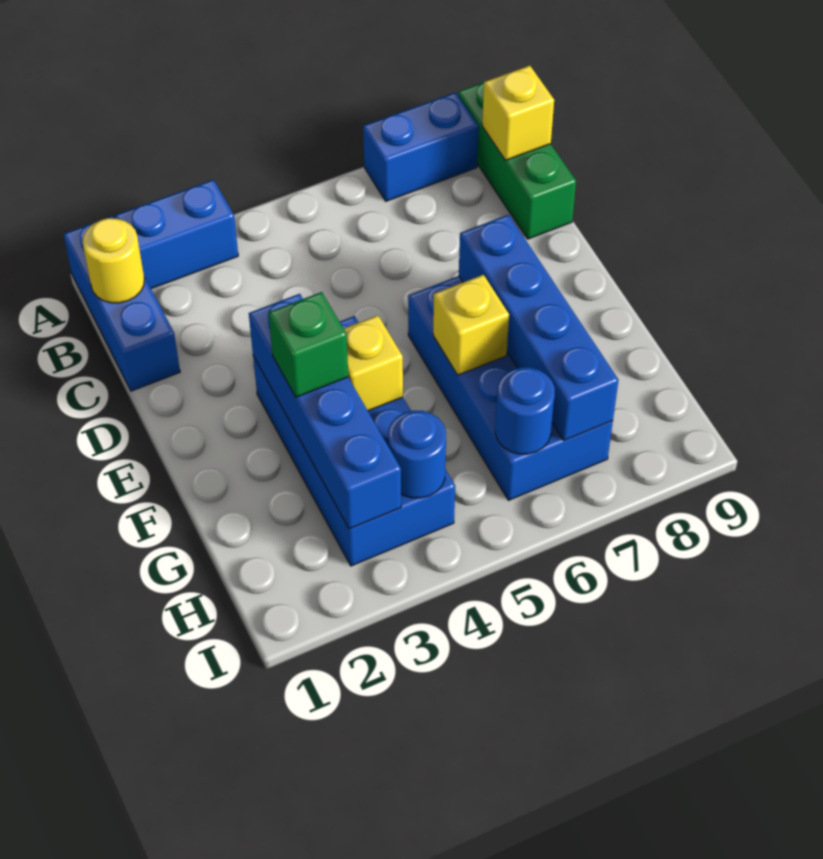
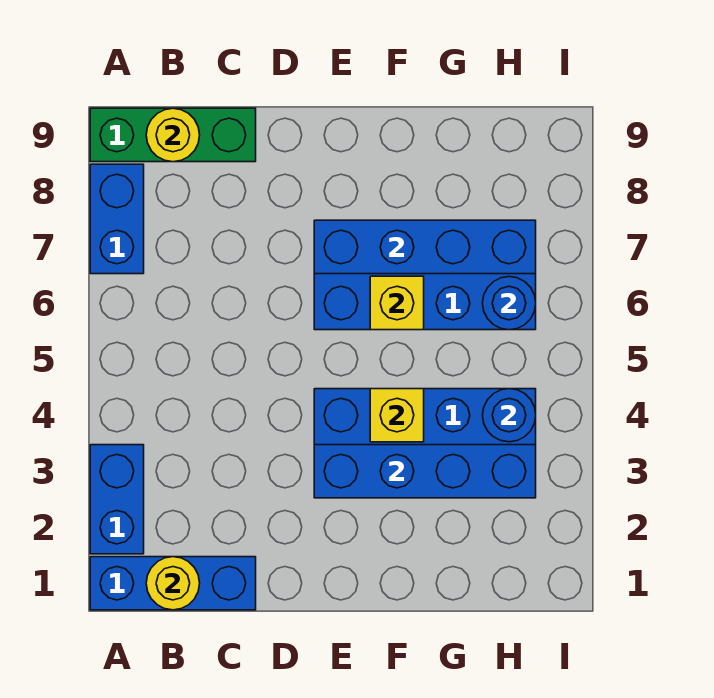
yellow 1x1 brick [482,66,554,160] -> yellow 1x1 round brick [146,108,200,162]
green 1x1 brick [269,292,348,397] -> none

